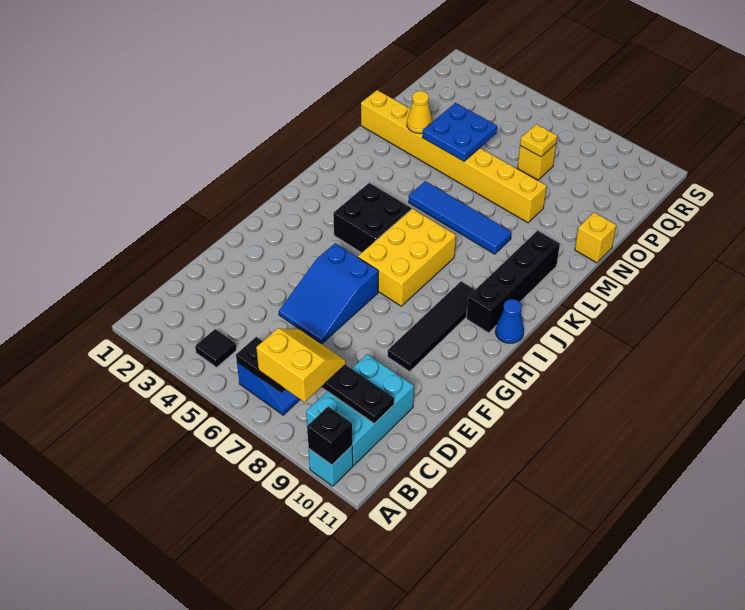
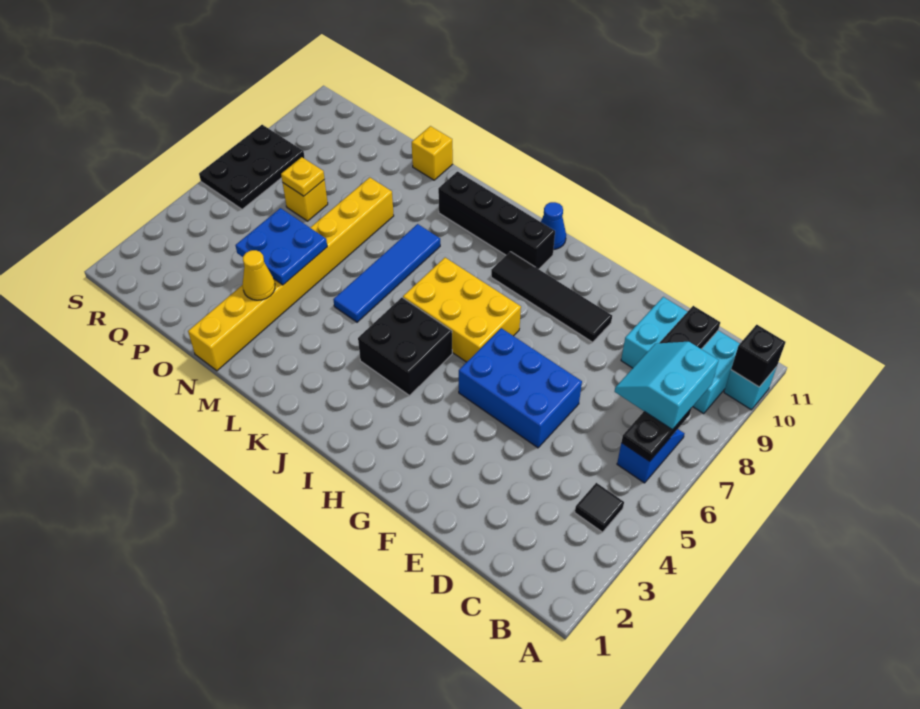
yellow 2x2 slope [256,328,346,402] -> cyan 2x2 slope [615,342,719,430]
blue 2x3 slope [279,243,378,344] -> blue 2x3 brick [459,328,582,448]
none -> black 2x3 plate [199,125,305,209]

